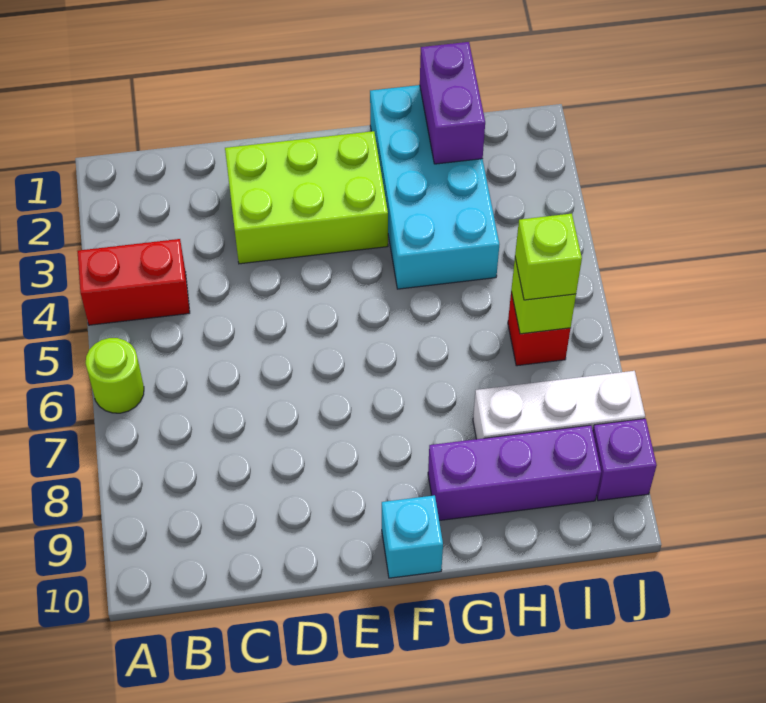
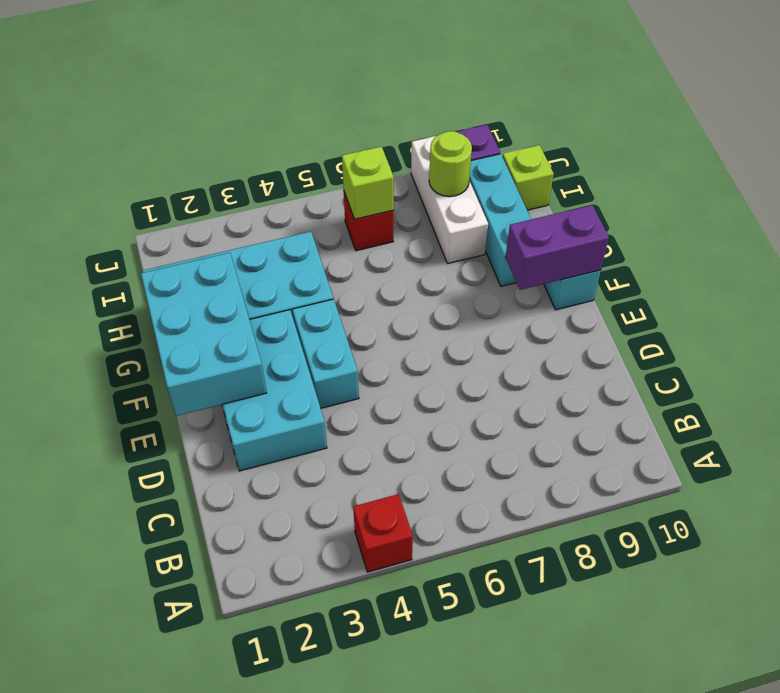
red 1x2 brick [77,239,190,325] -> red 1x1 brick [353,494,413,572]
lime 1x1 round brick [86,338,144,413] -> lime 1x1 round brick moved to [429,131,472,197]
lime 2x3 brick [225,131,388,264] -> cyan 2x3 brick [222,310,327,471]
none -> cyan 2x3 brick [141,253,267,416]
none -> cyan 1x2 brick [292,299,359,408]
purple 1x3 brick [428,425,601,521] -> cyan 1x3 brick [469,154,531,286]
purple 1x2 brick [420,42,485,164] -> purple 1x2 brick moved to [506,205,609,290]
lime 1x1 brick [515,214,582,300] -> lime 1x1 brick moved to [502,145,554,210]

